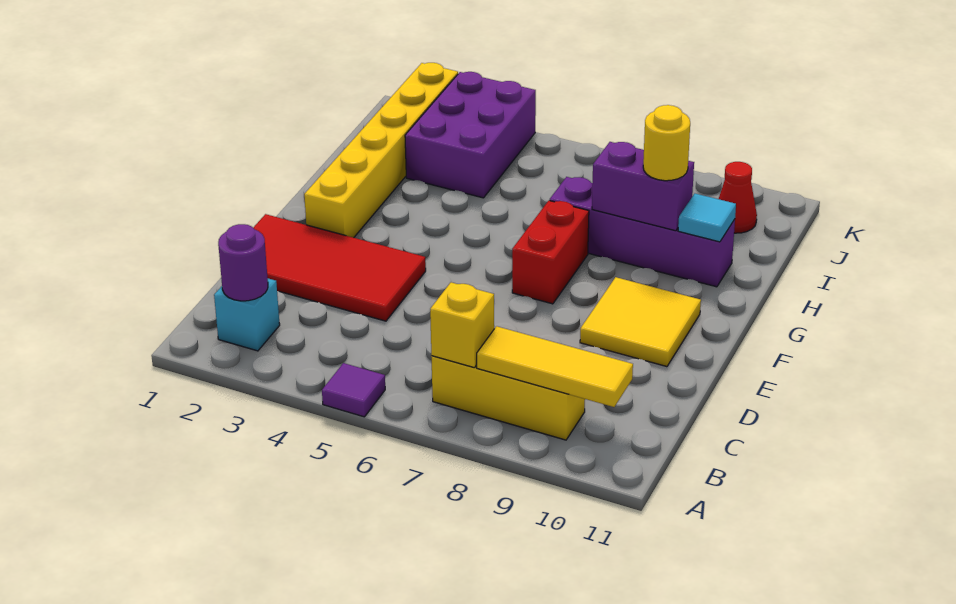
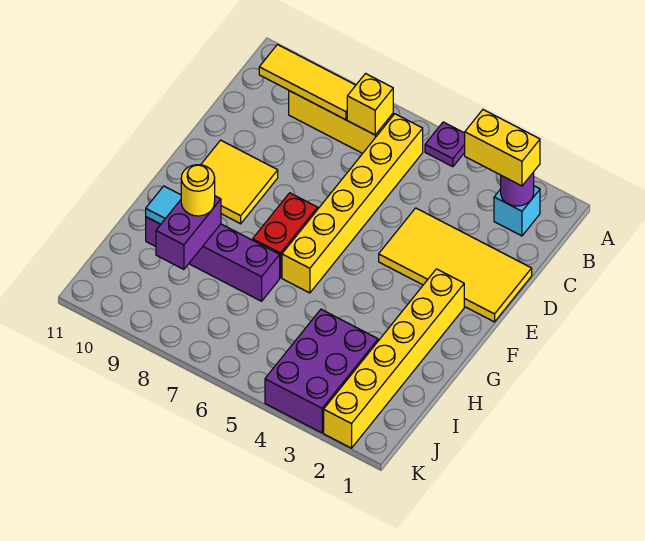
purple 1x1 tile [322,363,385,417] -> purple 1x1 plate [425,122,465,167]
none -> yellow 1x2 brick [465,110,540,186]
none -> yellow 1x6 brick [282,114,423,293]
red 2x4 tile [253,214,426,321] -> yellow 2x4 tile [379,208,532,322]
purple 1x2 brick [592,142,694,231] -> purple 1x2 brick turned to [156,196,221,269]
red 1x1 cone [719,162,757,233] -> none

